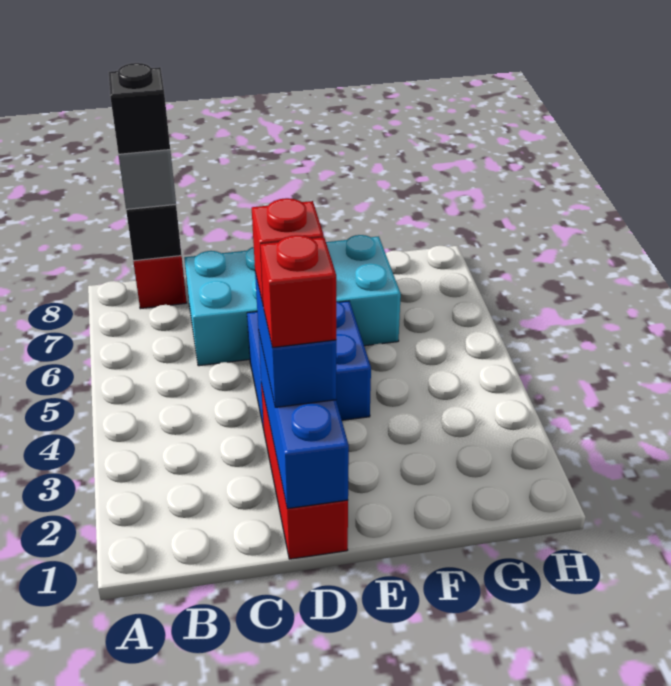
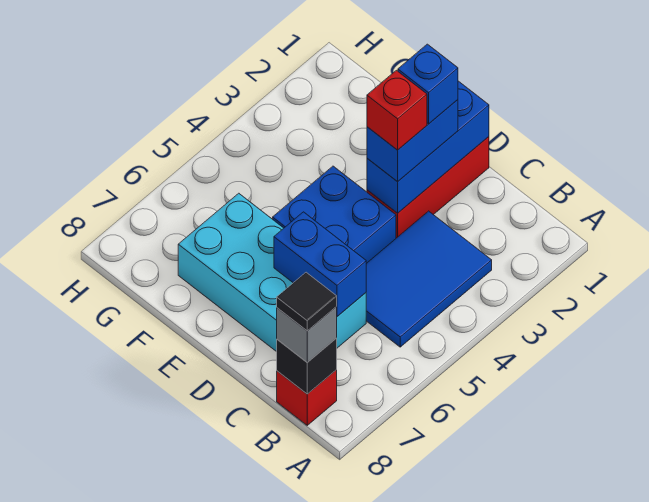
none -> blue 2x3 tile [366,211,492,347]
black 1x1 brick [109,63,170,154] -> black 1x1 tile [277,272,337,331]
none -> blue 1x2 brick [274,212,366,316]
red 1x1 brick [260,235,336,348] -> blue 1x1 brick [398,44,458,124]

